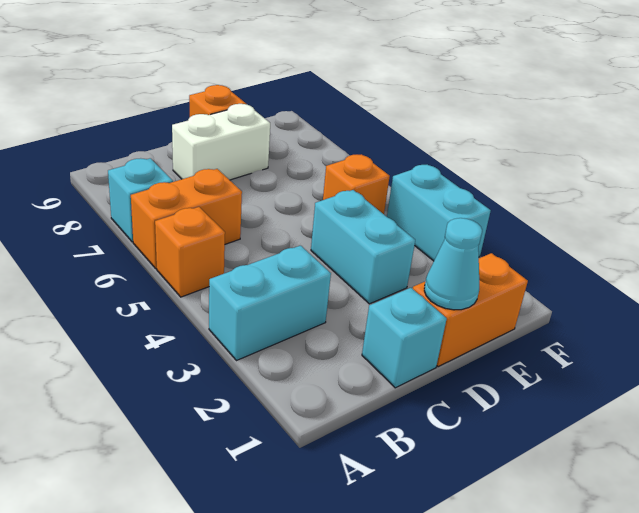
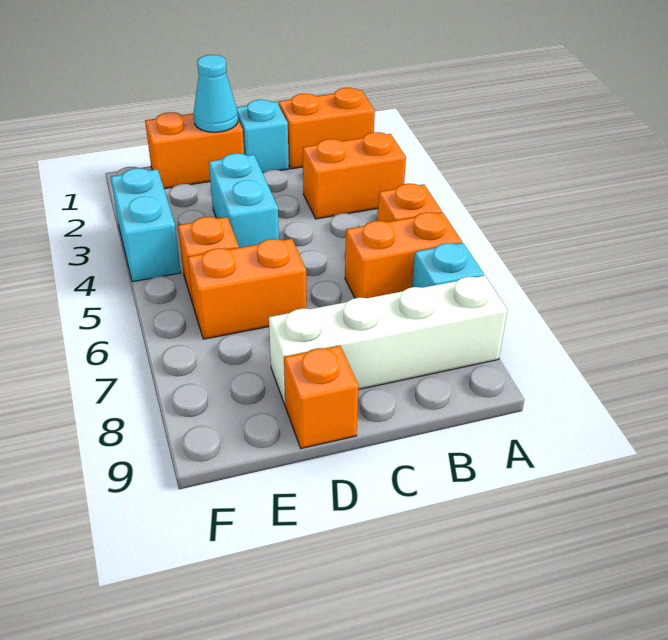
none -> orange 1x2 brick [279,88,375,169]
cyan 1x2 brick [209,246,331,361] -> orange 1x2 brick [303,132,406,219]
white 1x2 brick [172,104,270,180] -> white 1x4 brick [269,276,507,404]
none -> orange 1x2 brick [188,239,307,339]

